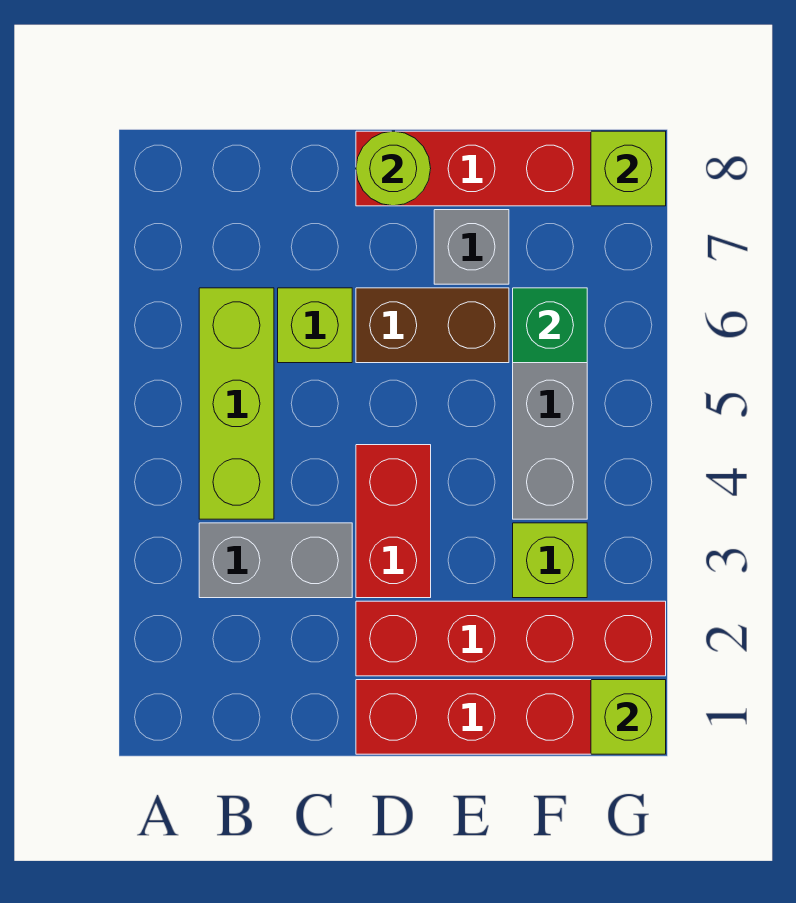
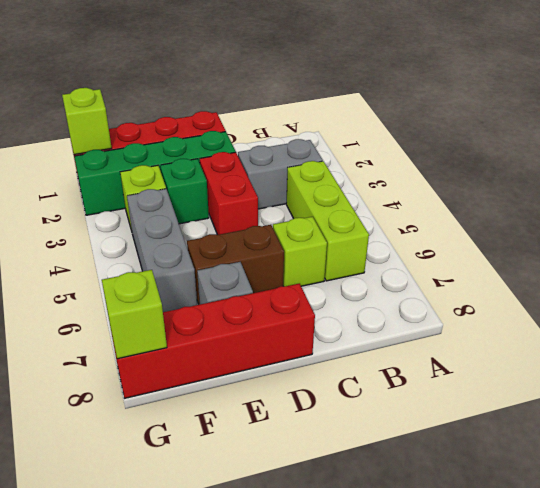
red 1x4 brick [356,601,666,676] -> green 1x4 brick [74,131,236,215]
lime 1x1 round brick [356,131,431,206] -> none
green 1x1 brick [513,288,587,363] -> green 1x1 brick moved to [160,159,209,224]

